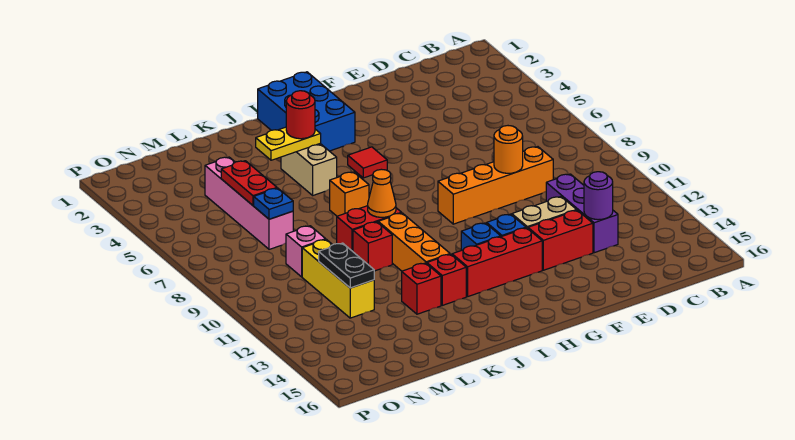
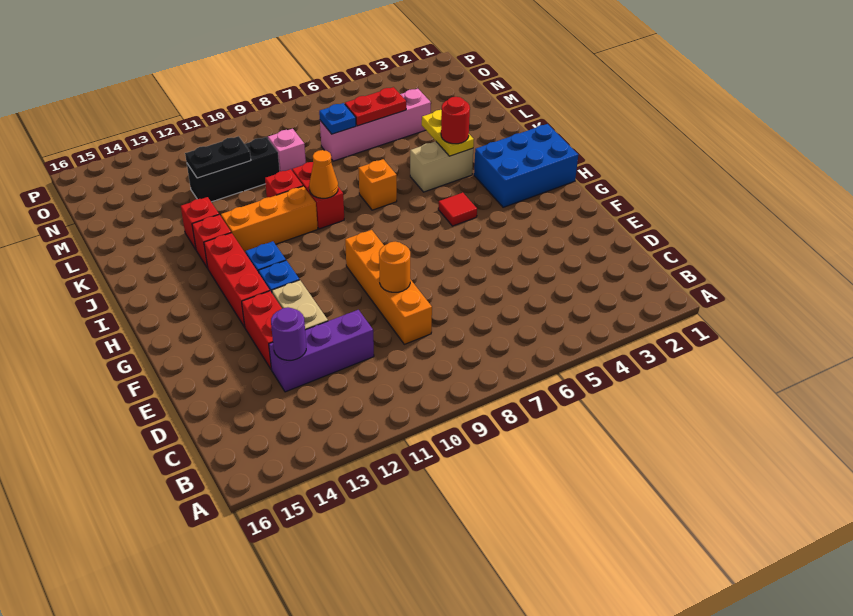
yellow 1x3 brick [302,239,374,318] -> black 1x3 brick [187,137,280,202]

